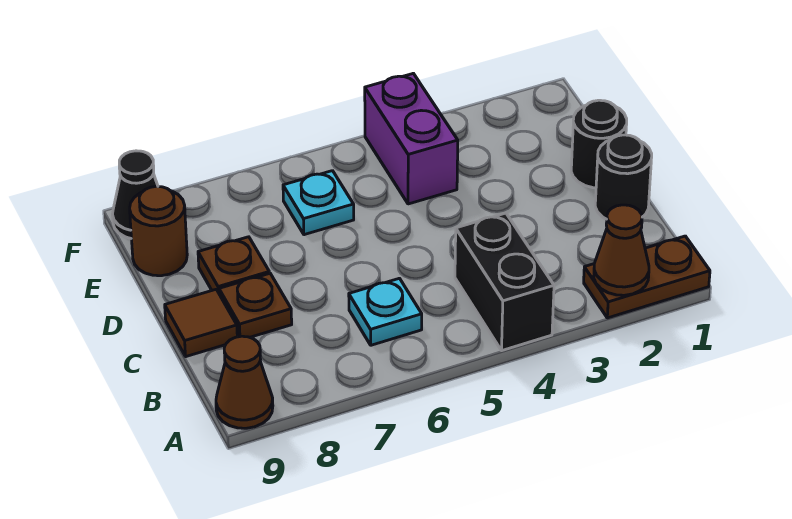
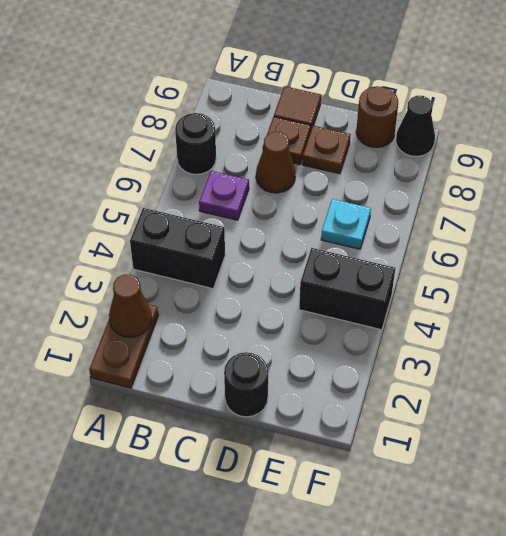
brown 1x1 cone [216,336,273,428] -> brown 1x1 cone moved to [256,132,296,193]
cyan 1x1 plate [349,278,422,345] -> purple 1x1 plate [199,171,249,220]
black 1x1 round brick [595,135,652,219] -> black 1x1 round brick moved to [175,113,216,174]
purple 1x2 brick [365,73,458,204] -> black 1x2 brick [299,248,395,330]

